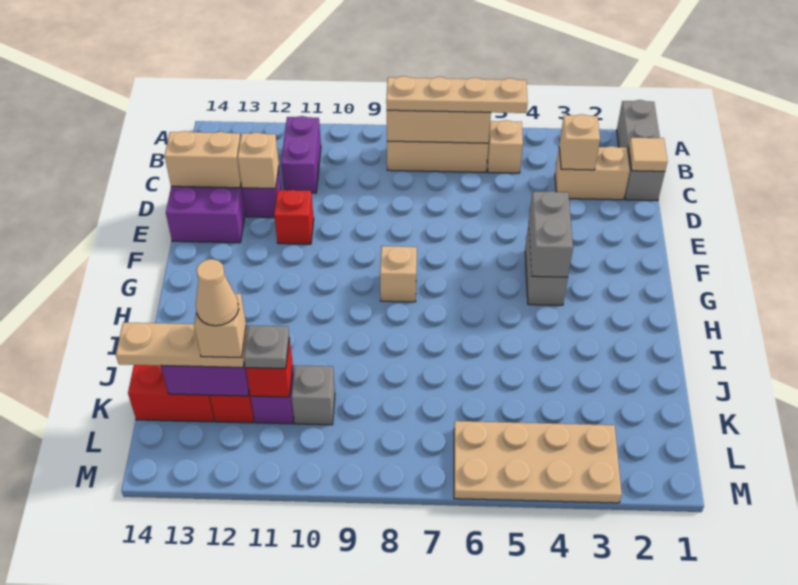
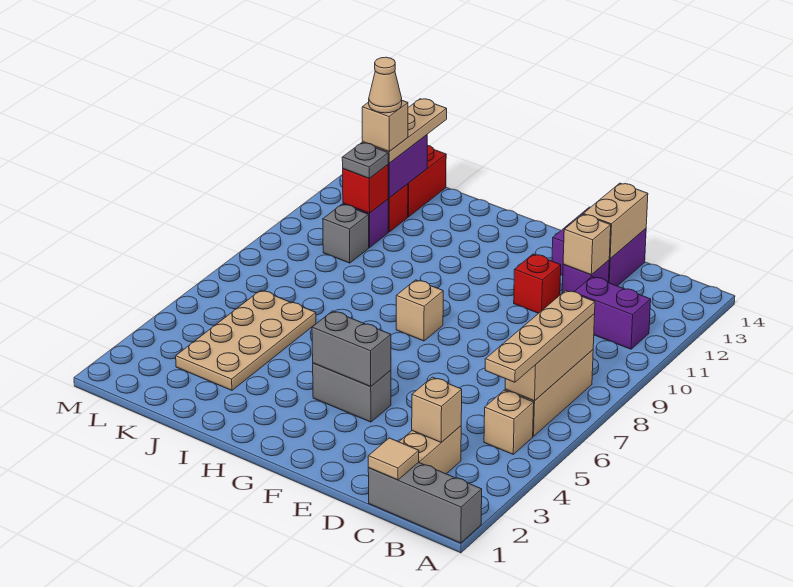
tan 2x4 plate [454,421,622,503] -> tan 2x4 plate moved to [176,290,316,390]

